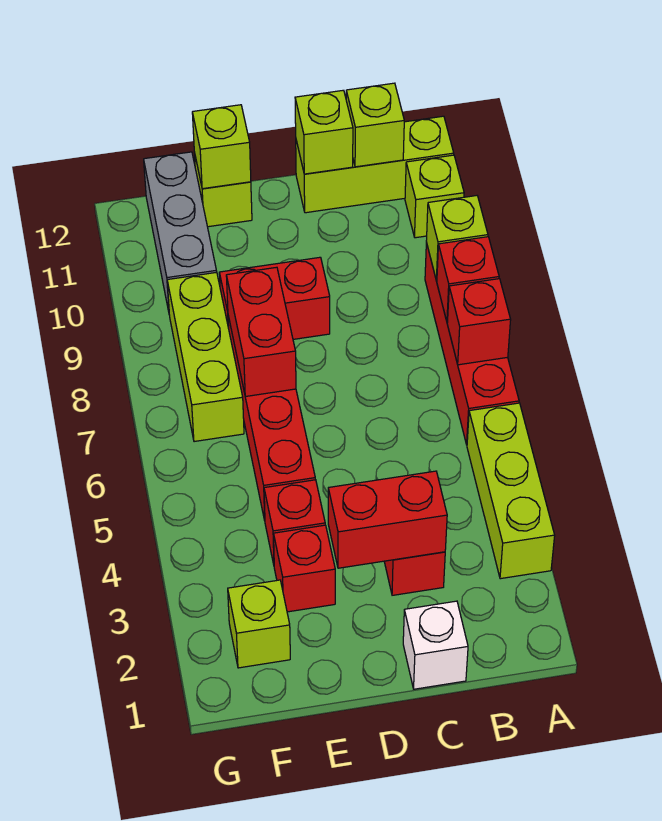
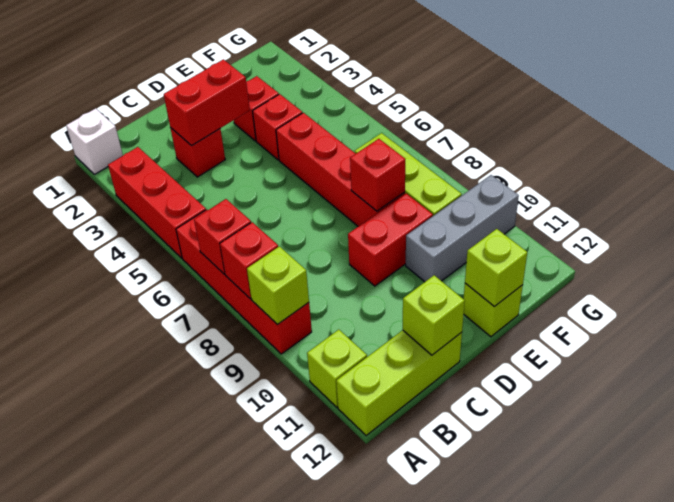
lime 1x3 brick [467,403,555,579] -> red 1x3 brick [108,147,206,258]
lime 1x1 brick [346,83,404,167] -> none
white 1x1 brick [403,601,468,689] -> white 1x1 brick moved to [66,108,123,174]
red 1x2 brick [226,267,296,396] -> red 1x1 brick [350,139,405,211]
lime 1x1 brick [228,580,290,668] -> none
grey 1x3 brick [144,152,217,311] -> grey 1x3 brick turned to [406,175,519,282]

